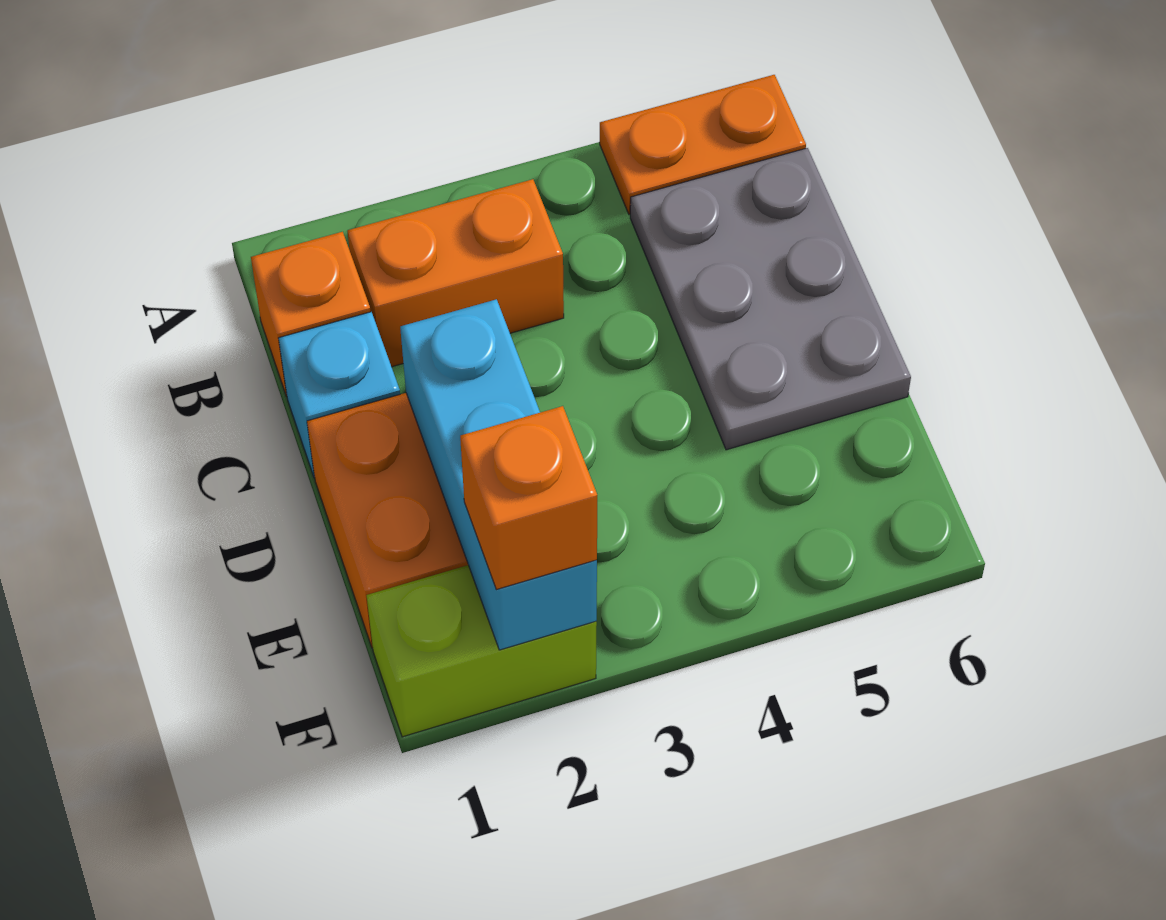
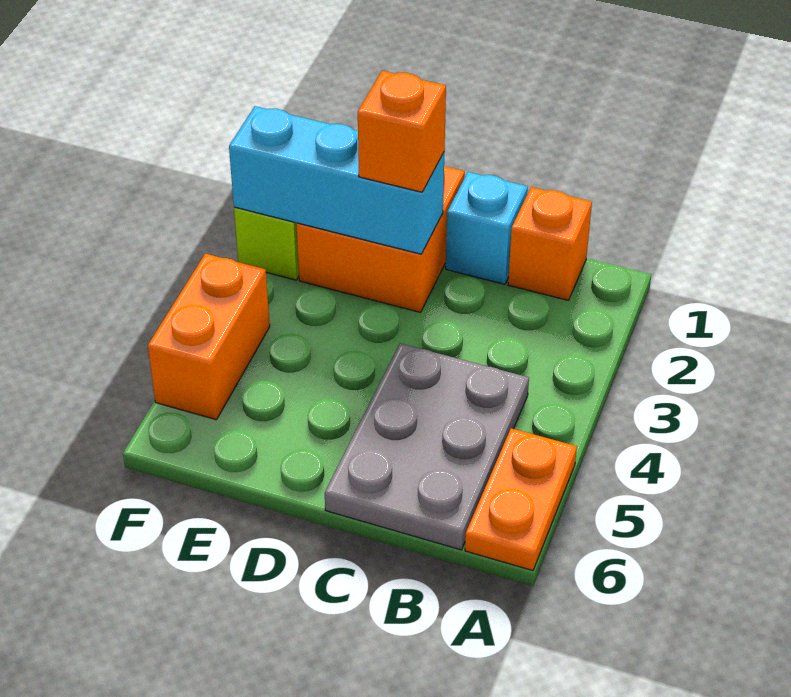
orange 1x2 brick [348,179,564,367] -> orange 1x2 brick moved to [148,254,270,420]
grey 2x3 plate [630,148,911,450] -> grey 2x3 plate turned to [325,343,529,550]
orange 1x1 brick [460,406,597,590] -> orange 1x1 brick moved to [358,71,446,192]

